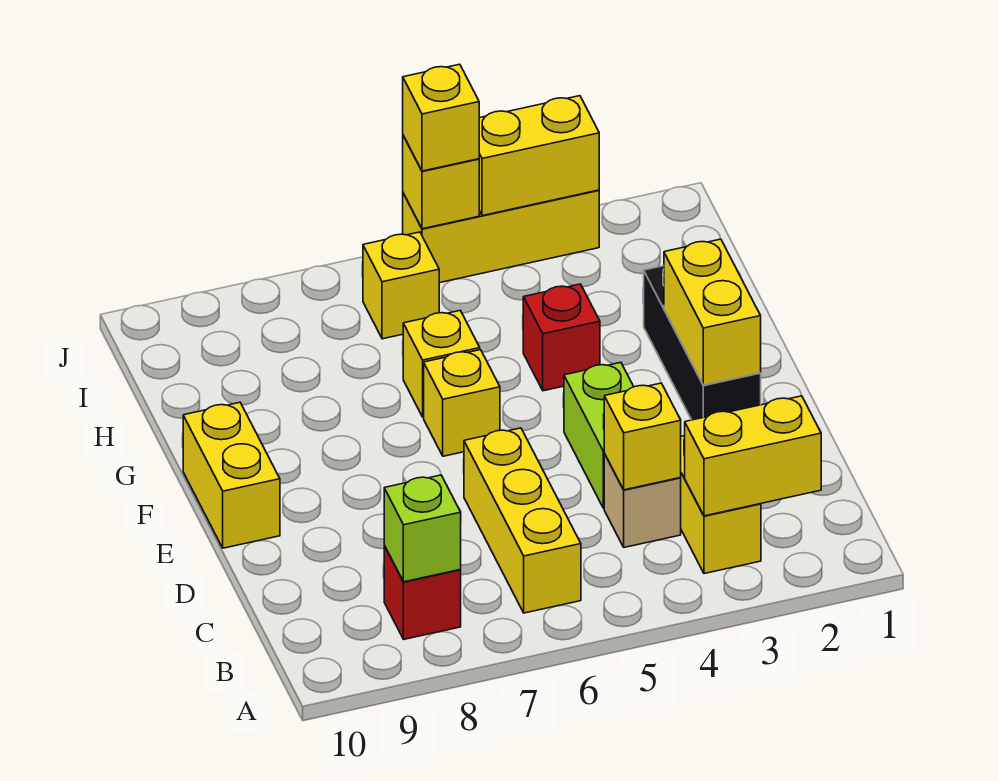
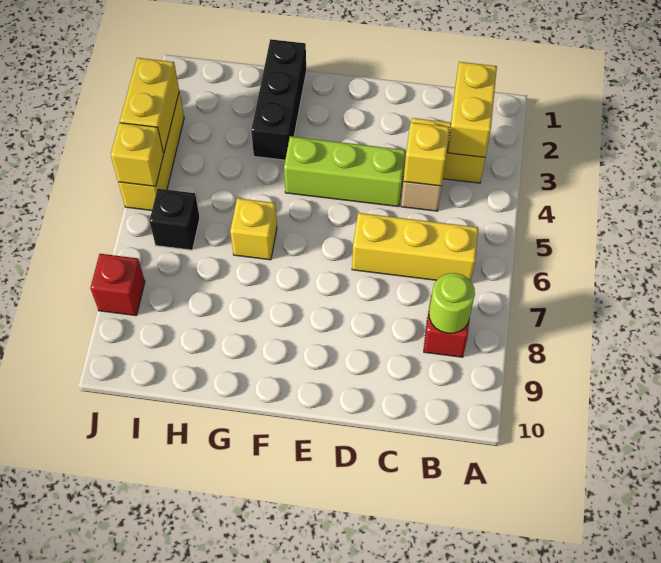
lime 1x1 brick [384,475,461,582] -> lime 1x1 round brick [429,273,475,333]
lime 1x2 brick [564,362,634,508] -> lime 1x3 brick [284,136,406,207]
black 1x3 brick [644,266,761,420] -> black 1x3 brick turned to [251,39,306,160]
yellow 1x2 brick [664,239,761,385] -> none
yellow 1x2 brick [183,402,280,548] -> none
yellow 1x1 brick [424,350,500,456] -> none
red 1x1 brick [523,284,600,391] -> red 1x1 brick moved to [90,254,145,316]
yellow 1x1 brick [363,232,439,339] -> black 1x1 brick [149,189,200,250]
yellow 1x1 brick [403,64,479,171] -> none

